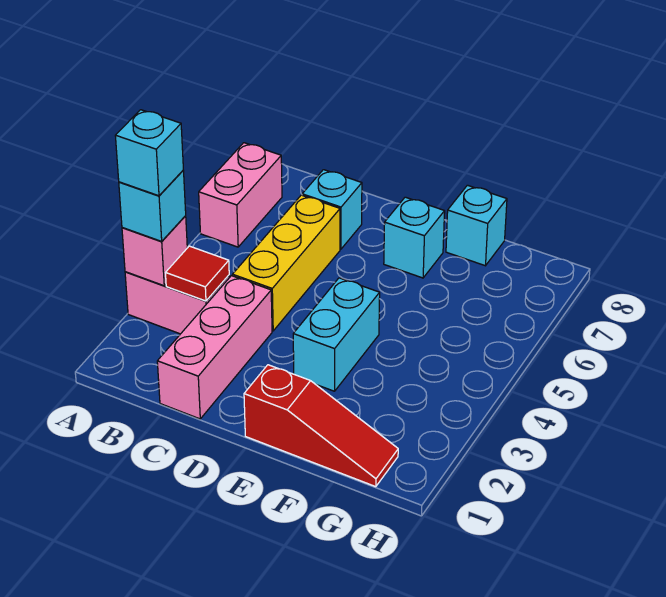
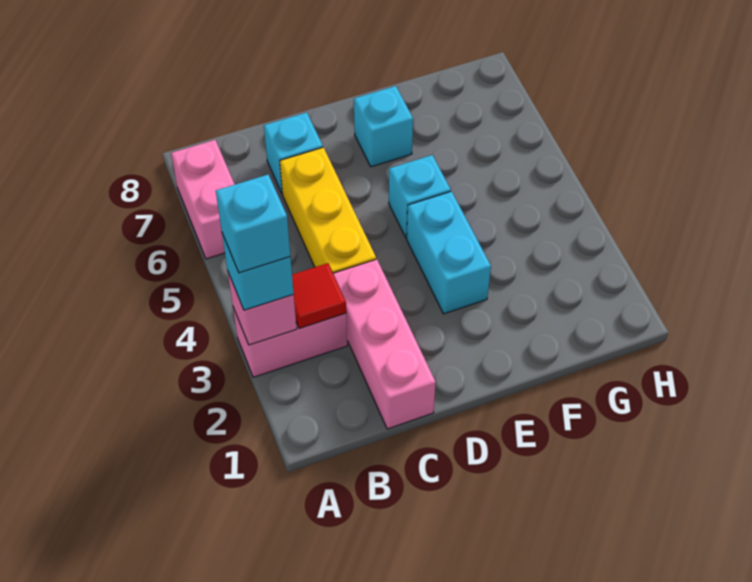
red 1x3 slope [244,365,398,487] -> none
cyan 1x1 brick [446,185,507,266] -> cyan 1x1 brick moved to [389,155,451,238]

